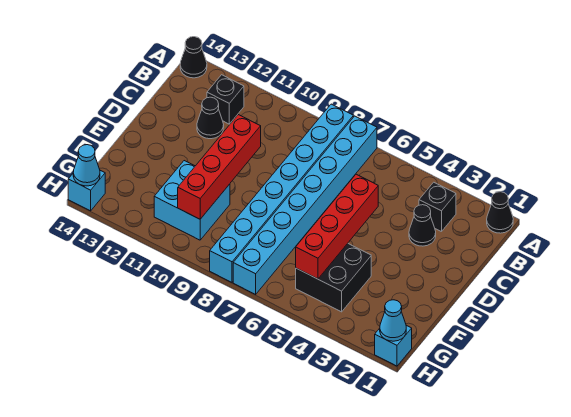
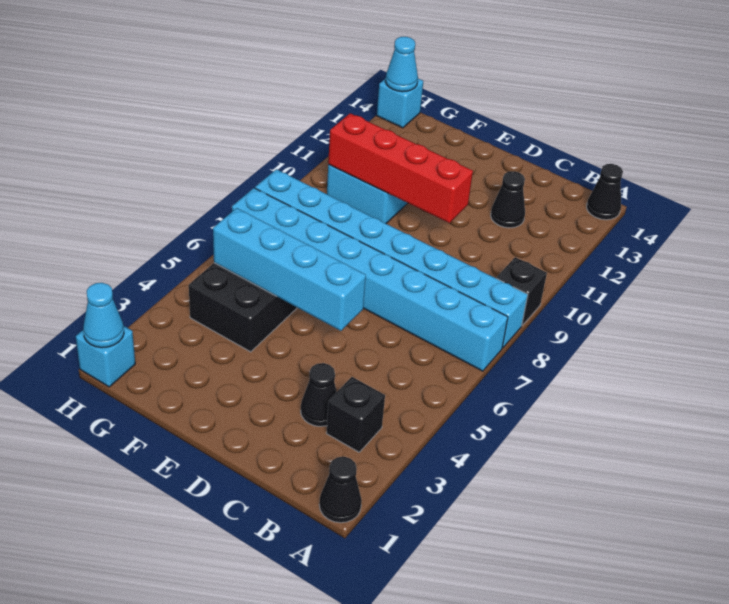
black 1x1 brick [207,75,244,124] -> black 1x1 brick moved to [496,257,547,325]
red 1x4 brick [296,174,378,279] -> cyan 1x4 brick [213,208,366,331]

